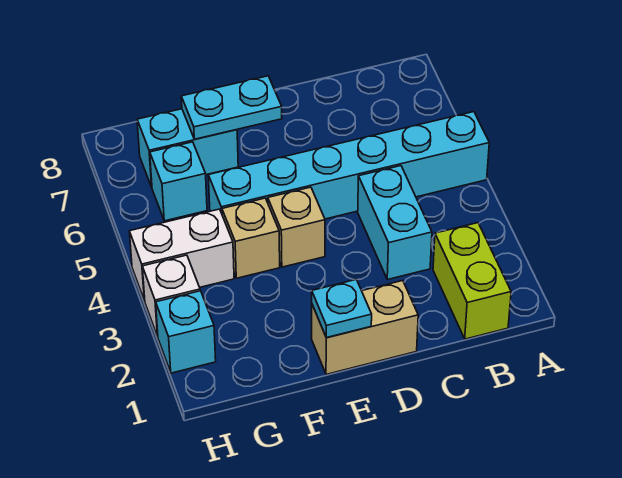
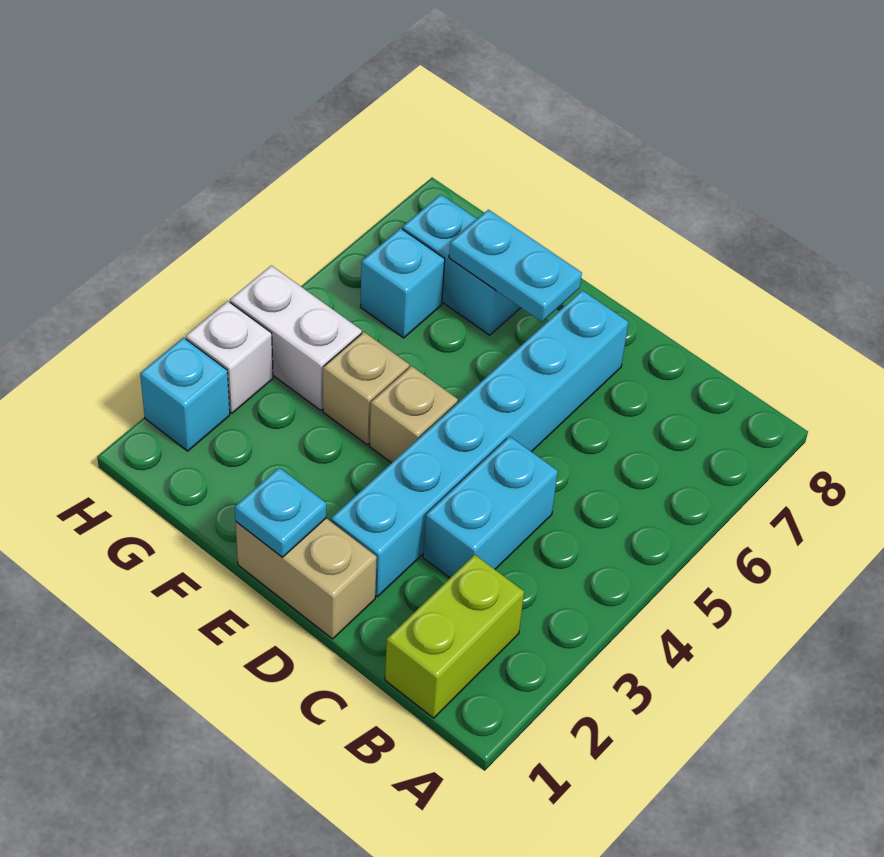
cyan 1x6 brick [208,112,489,219] -> cyan 1x6 brick turned to [331,290,629,597]

